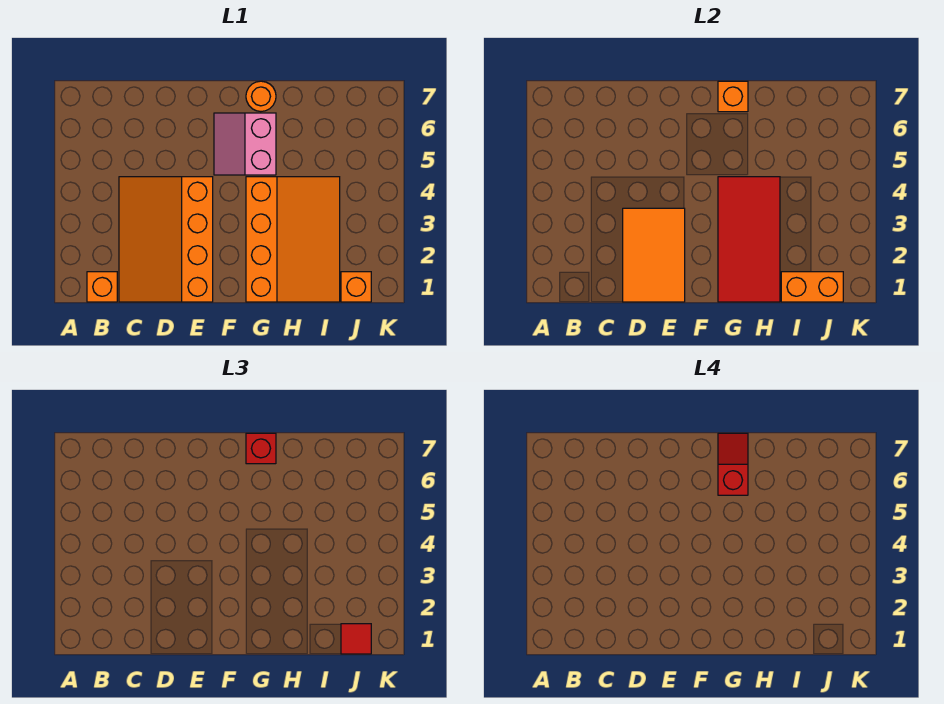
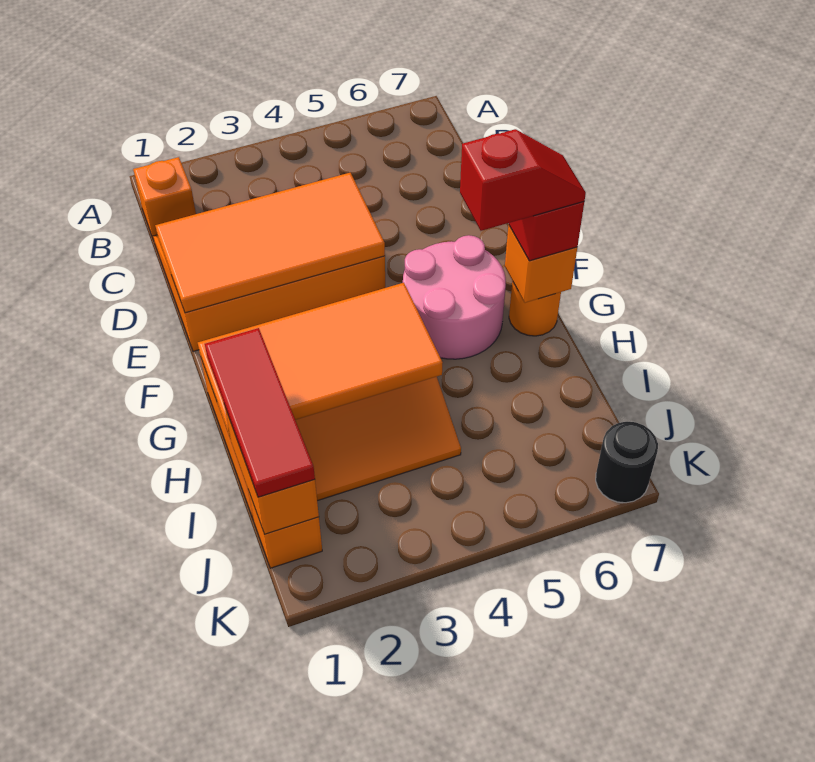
orange 2x3 tile [623,208,685,302] -> orange 2x4 tile [155,173,385,313]
pink 2x2 slope [214,113,276,175] -> pink 2x2 round brick [403,235,506,359]
red 2x4 tile [718,177,780,302] -> orange 2x4 tile [198,283,443,439]
red 1x1 tile [341,624,371,654] -> red 1x3 tile [205,328,315,497]
none -> black 1x1 round brick [596,422,658,503]

